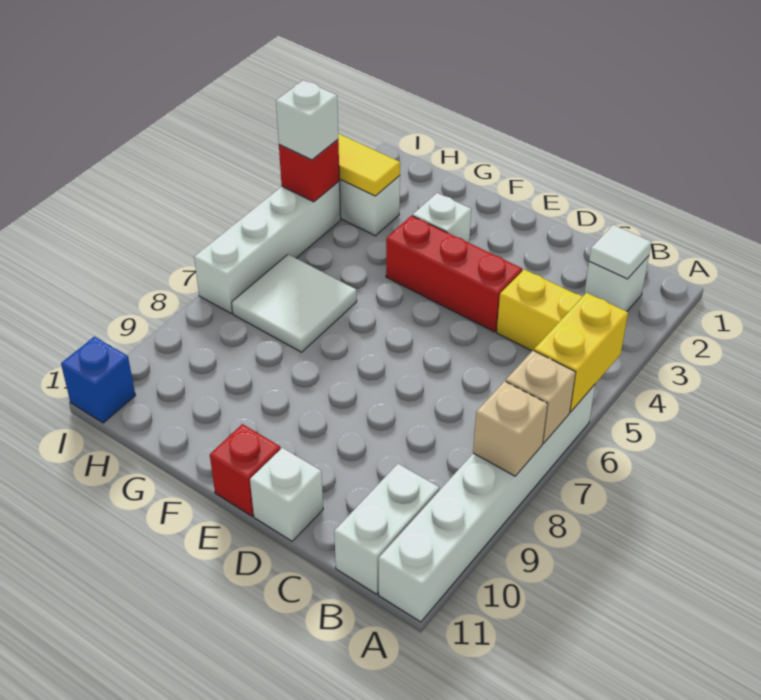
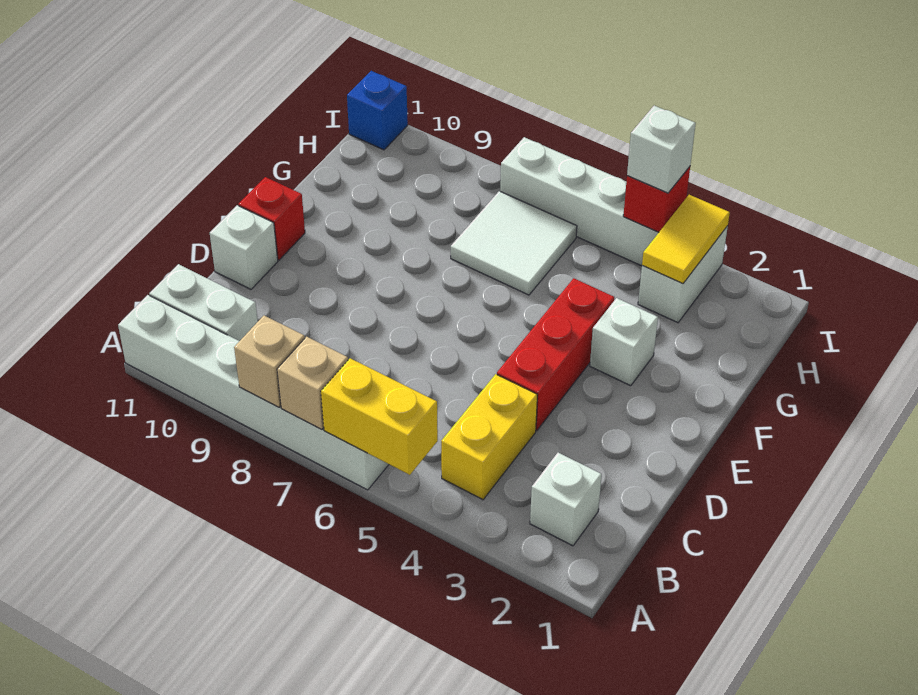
white 1x1 tile [589,225,652,279] -> none

